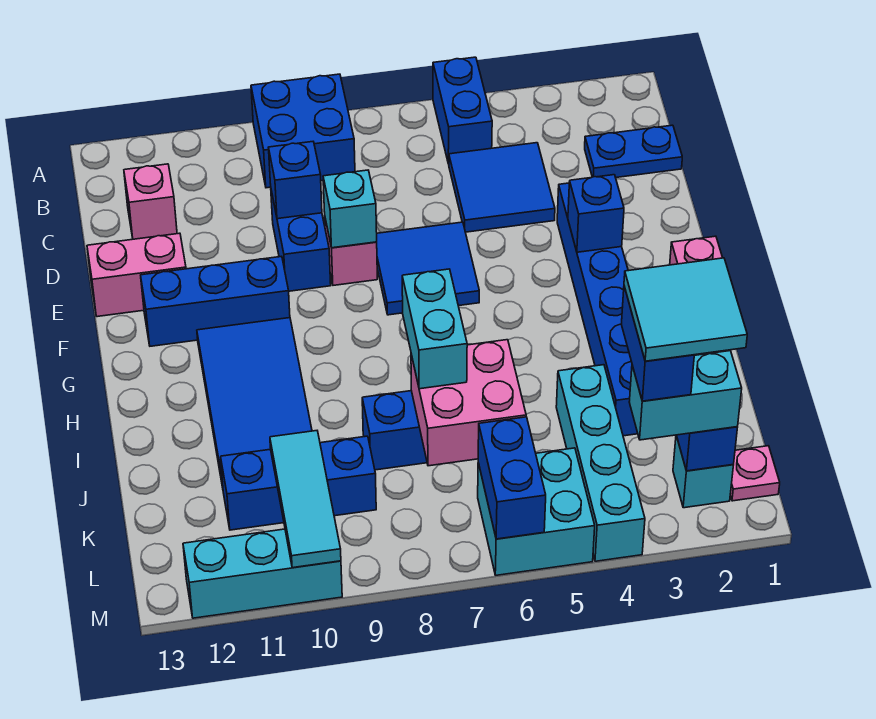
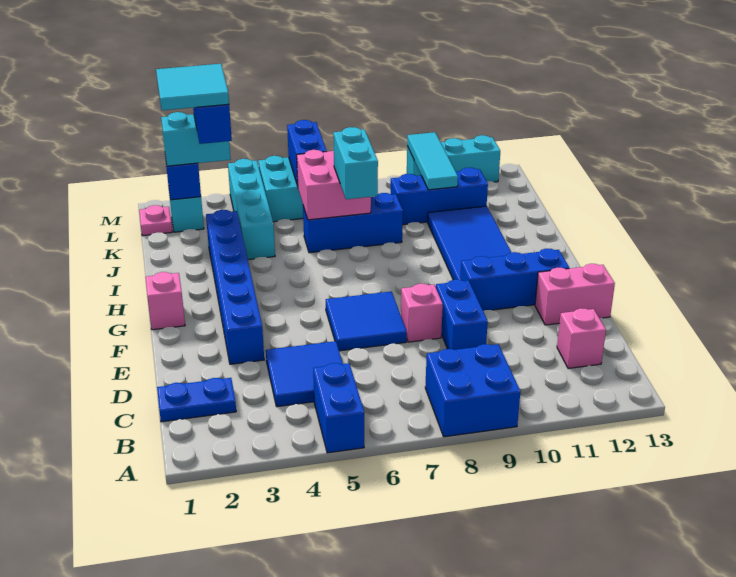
blue 1x1 brick [268,142,322,219] -> none
cyan 1x1 brick [323,170,377,248] -> none
blue 1x1 brick [568,175,624,252] -> none

